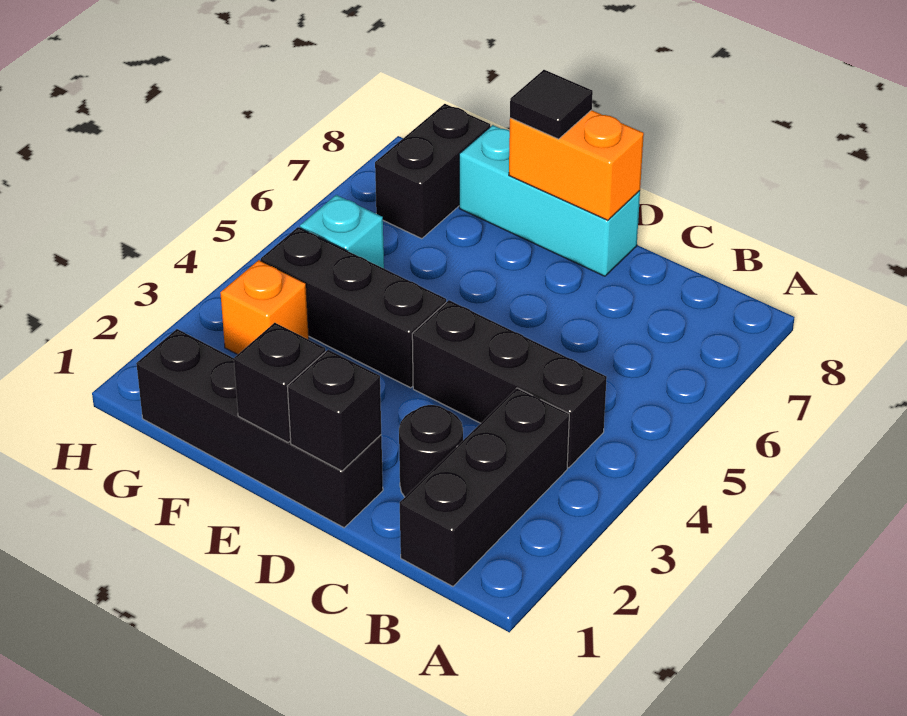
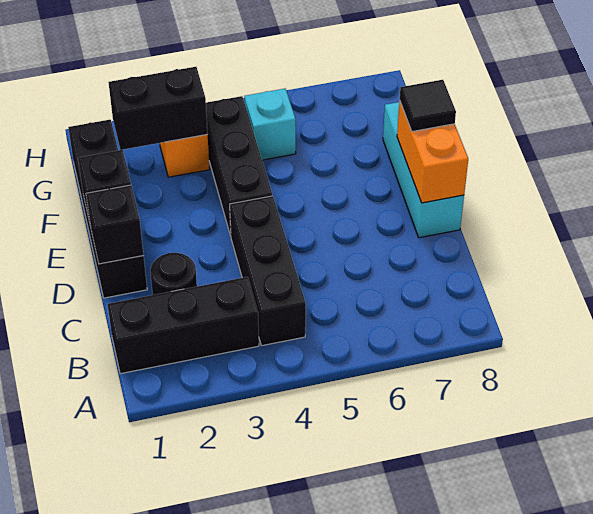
black 1x2 brick [375,104,490,239] -> black 1x2 brick moved to [108,67,208,150]

